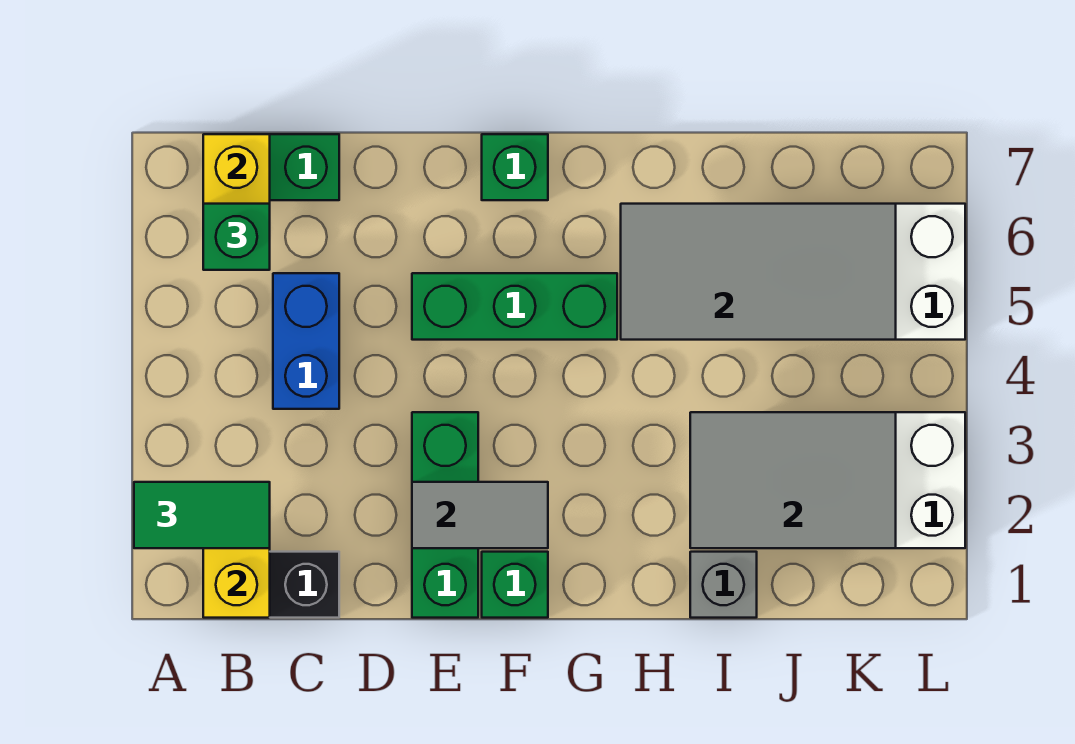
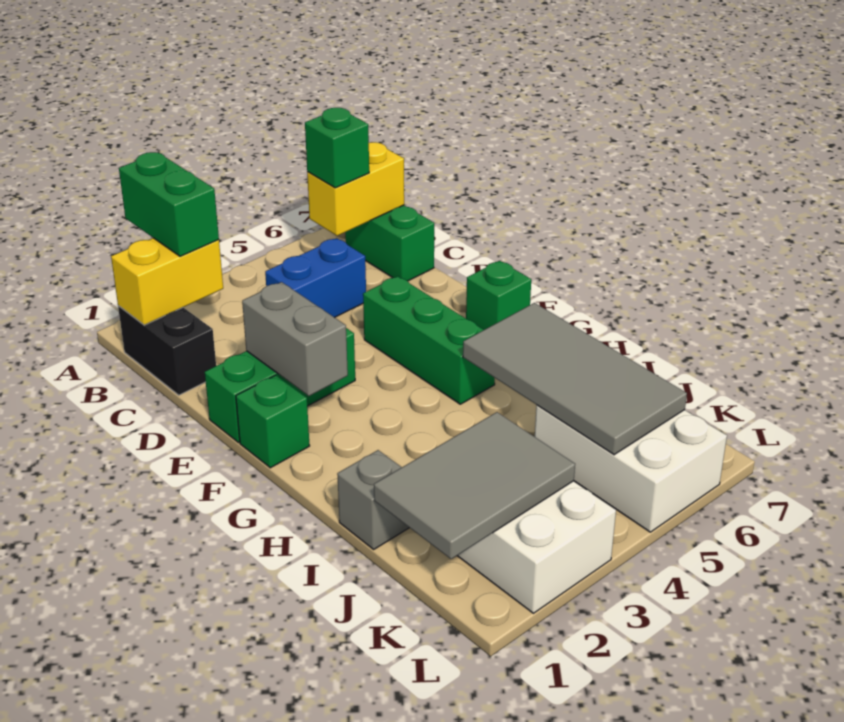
green 1x2 tile [134,482,270,548] -> green 1x2 brick [119,152,219,256]
grey 1x2 tile [412,482,548,548] -> grey 1x2 brick [242,282,348,396]
grey 2x3 tile [690,412,896,548] -> grey 2x3 tile turned to [374,412,575,559]

